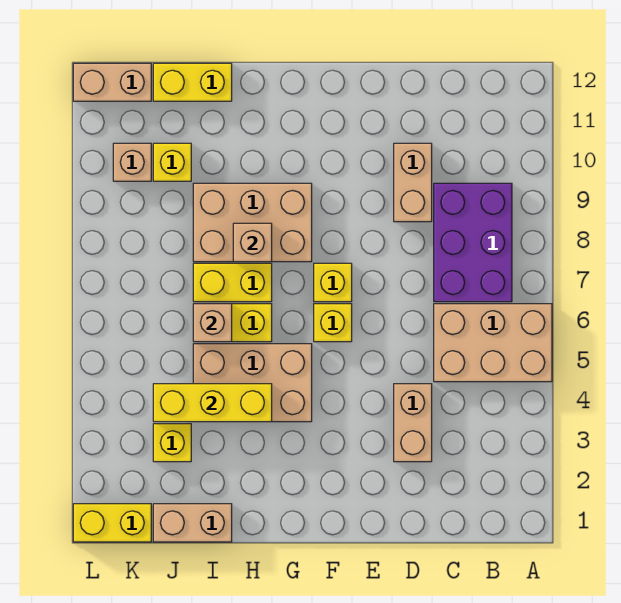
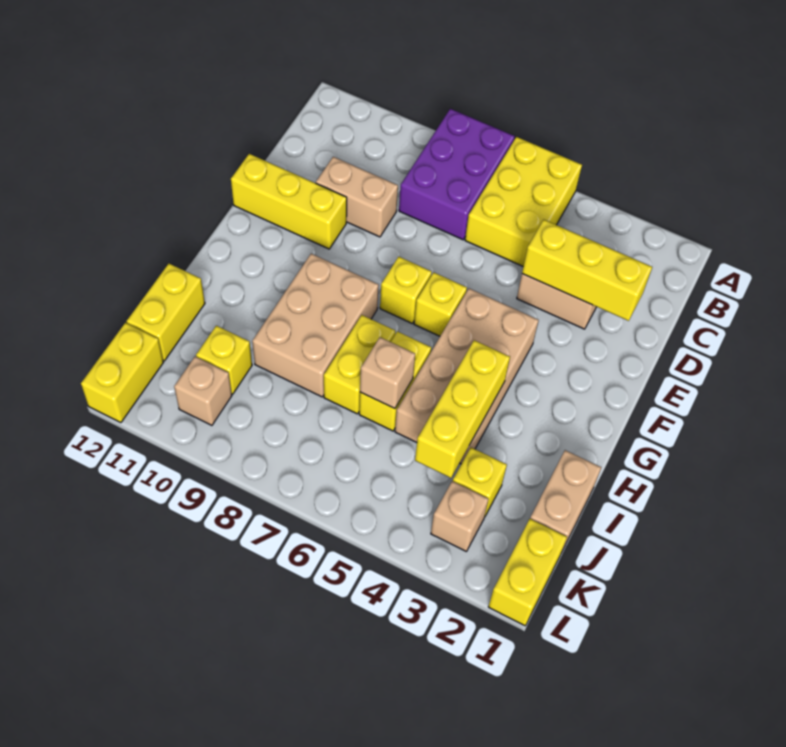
tan 2x3 brick [434,304,552,382] -> yellow 2x3 brick [465,137,582,266]
purple 2x3 brick [434,183,512,302] -> purple 2x3 brick turned to [399,109,515,240]
none -> yellow 1x3 brick [522,220,652,321]
none -> yellow 1x3 brick [231,154,347,249]
tan 2x3 brick [193,344,312,422] -> tan 2x4 brick [395,288,539,464]
tan 1x1 brick [233,223,272,262] -> tan 1x1 brick moved to [431,481,488,552]
tan 1x2 brick [73,63,151,101] -> yellow 1x2 brick [81,323,164,423]

